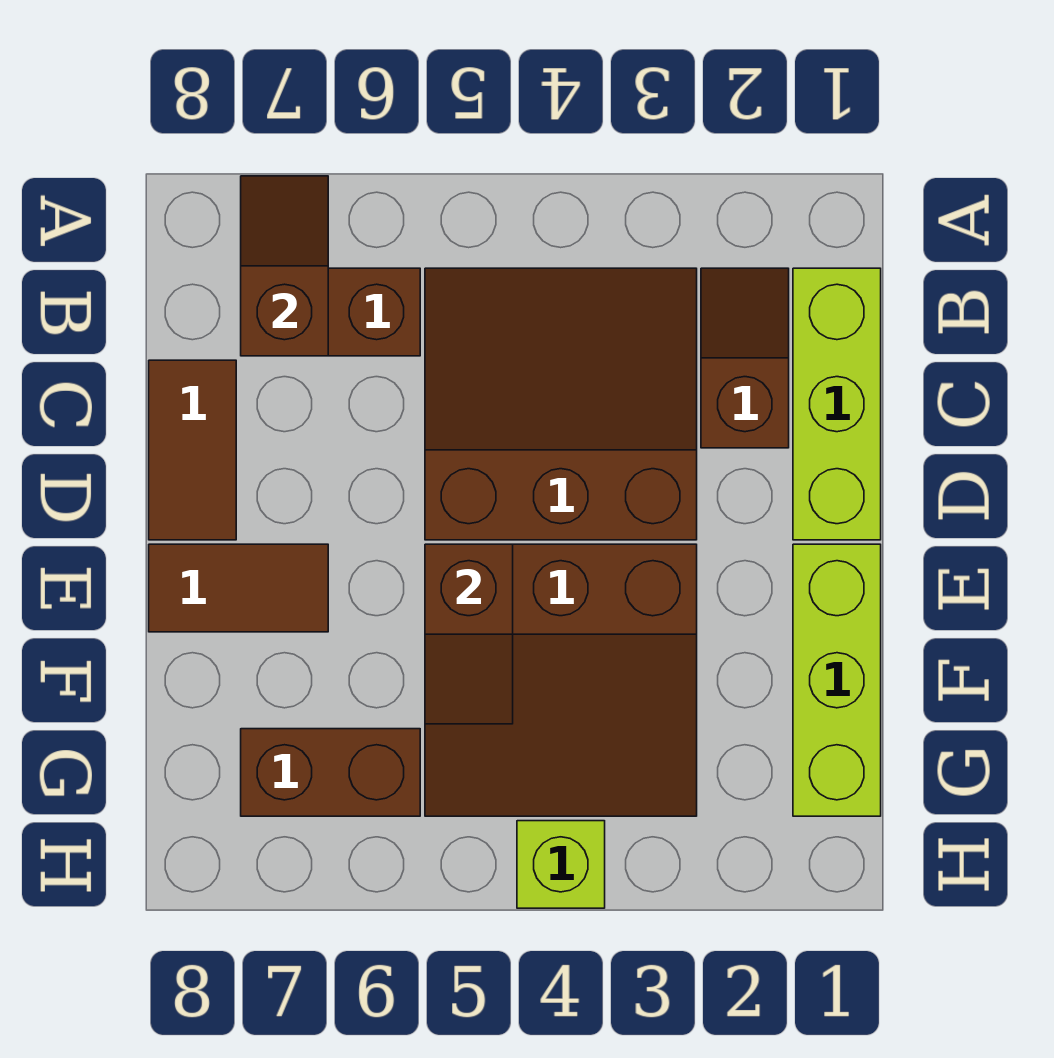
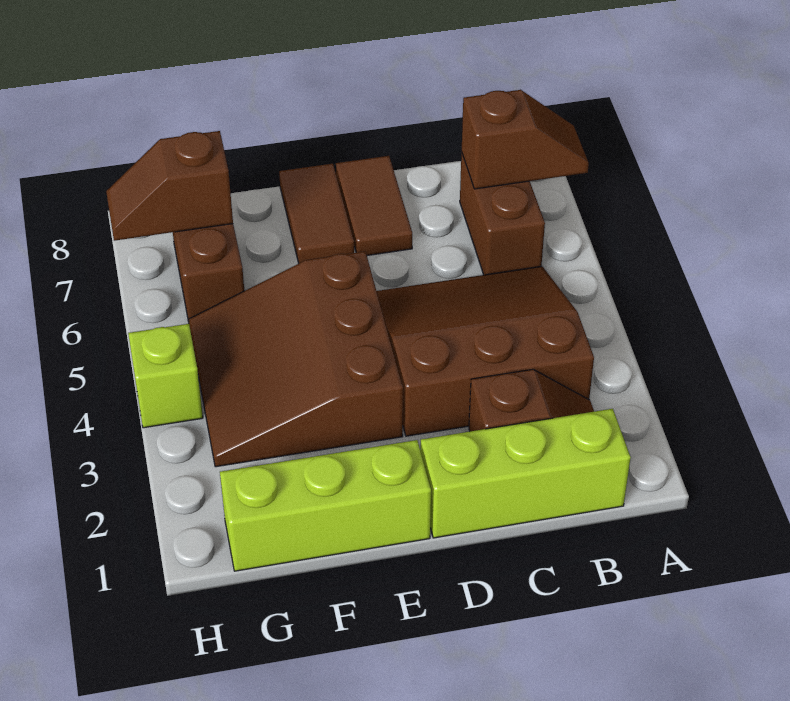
brown 3x3 slope [425,268,697,540] -> brown 3x3 slope turned to [377,266,594,436]
brown 1x2 tile [149,360,236,540] -> brown 1x2 tile turned to [336,156,412,256]
brown 1x2 slope [425,544,513,724] -> brown 1x2 slope moved to [106,131,233,241]

